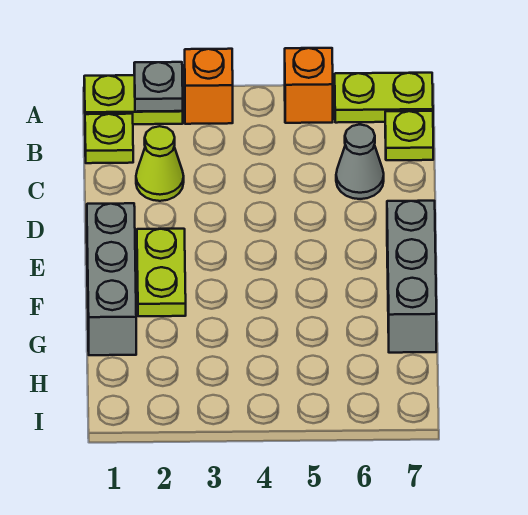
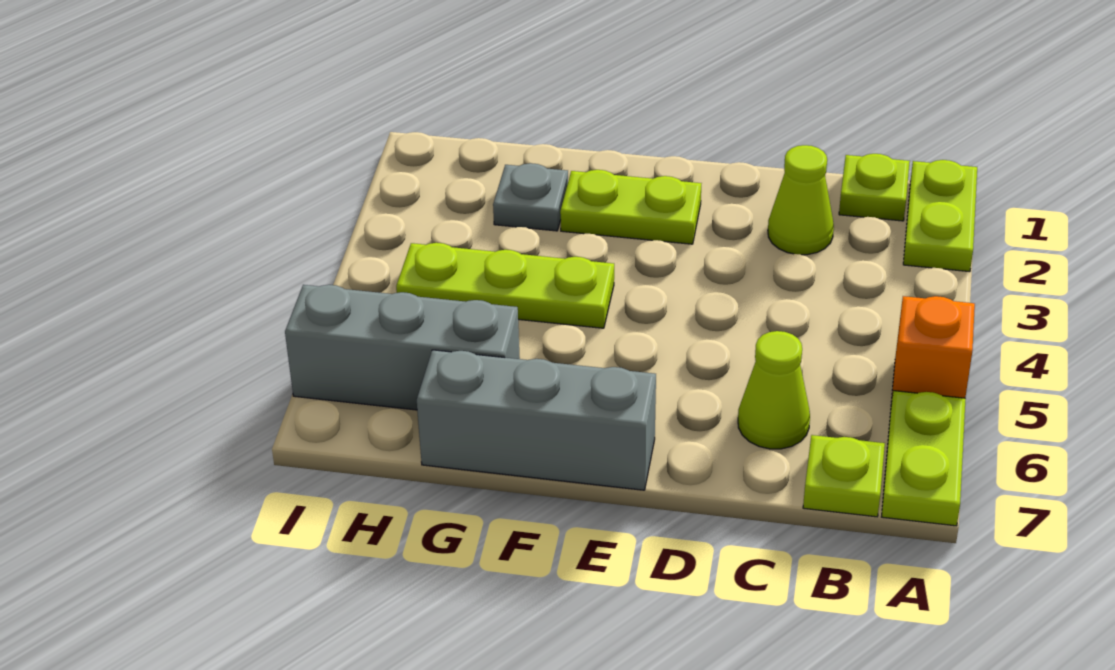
grey 1x1 plate [134,62,183,112] -> grey 1x1 plate moved to [493,163,568,231]
orange 1x1 brick [185,49,233,124] -> none
grey 1x1 cone [336,125,384,199] -> lime 1x1 cone [738,331,810,449]
grey 1x3 brick [87,203,136,355] -> grey 1x3 brick moved to [285,285,520,410]
none -> lime 1x3 plate [396,243,614,328]

